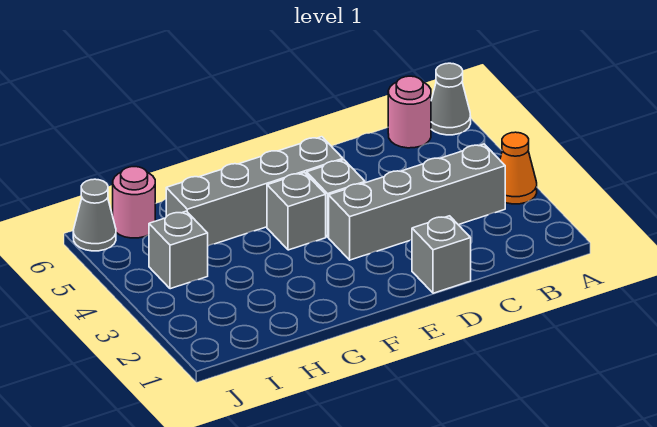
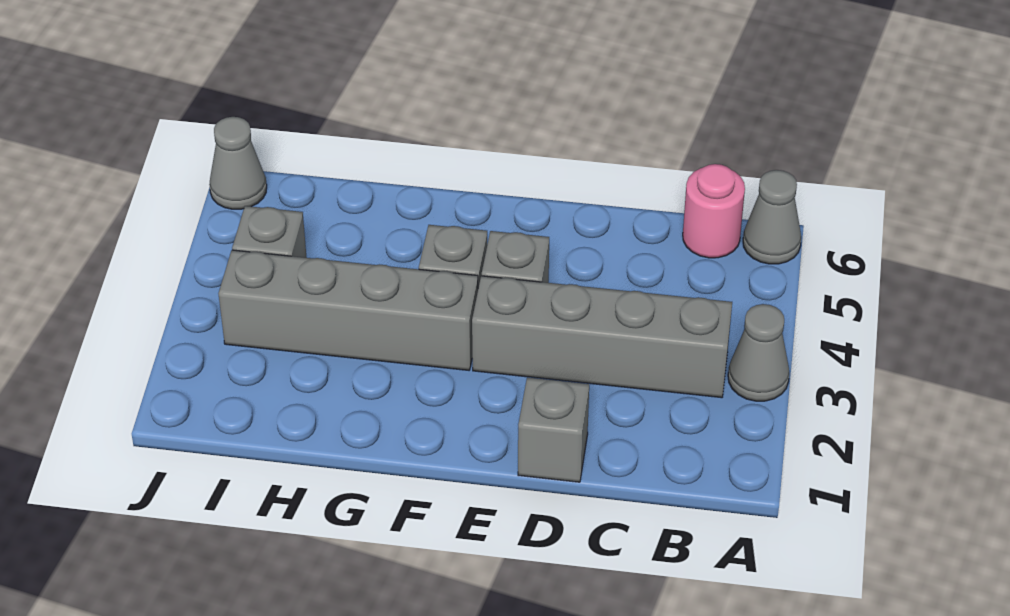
orange 1x1 cone [500,132,537,204] -> grey 1x1 cone [728,304,789,401]
grey 1x4 brick [166,137,343,246] -> grey 1x4 brick moved to [218,250,478,370]
pink 1x1 round brick [113,167,155,238] -> none

